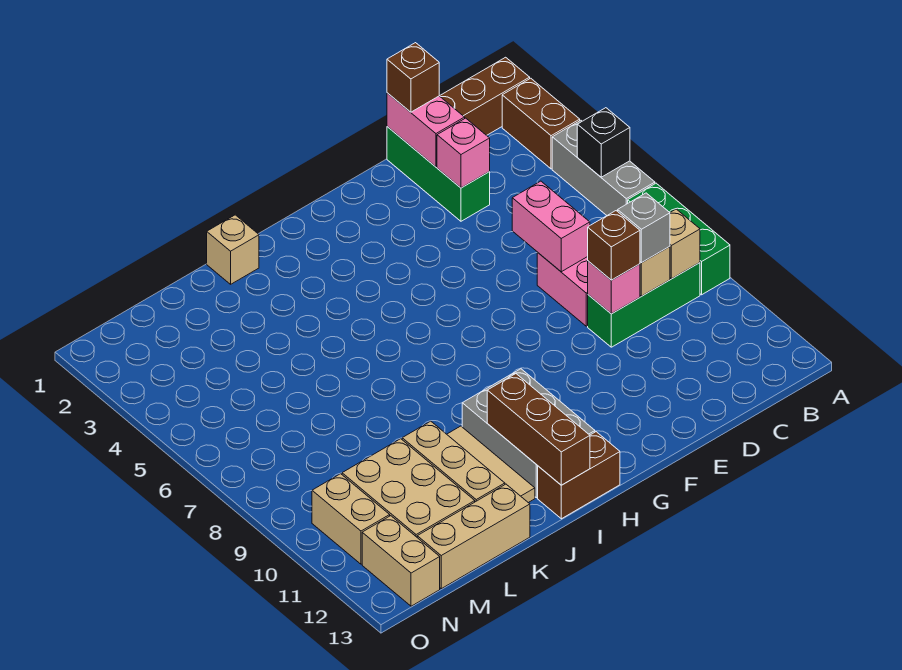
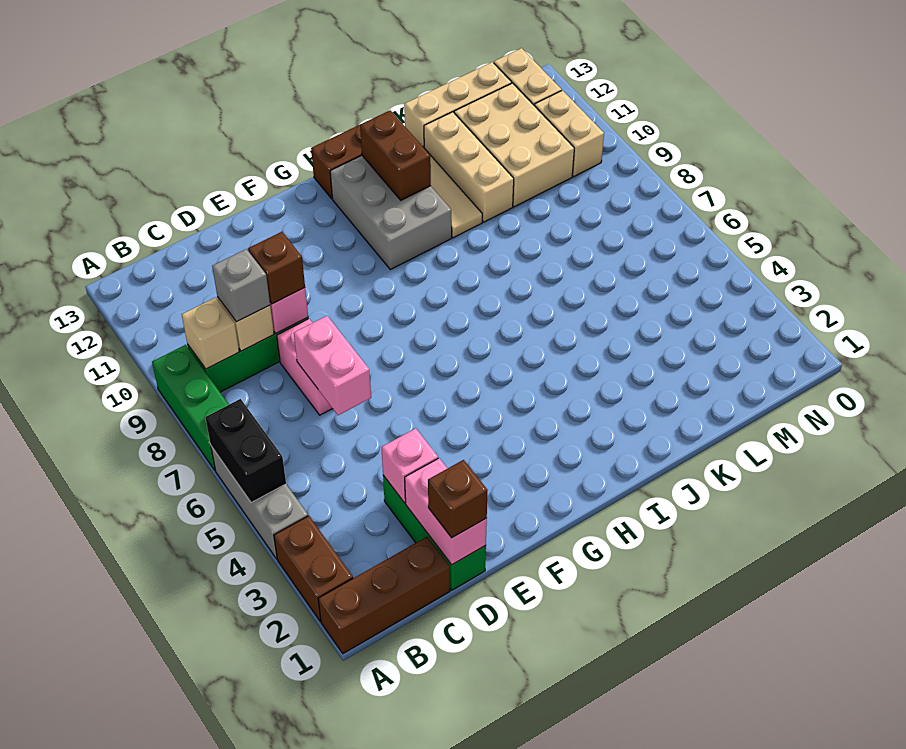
black 1x1 brick [577,108,630,177] -> black 1x2 brick [205,399,286,503]
brown 1x3 brick [487,374,590,485] -> brown 1x2 brick [360,110,431,200]
tan 1x1 brick [207,215,259,284] -> none

